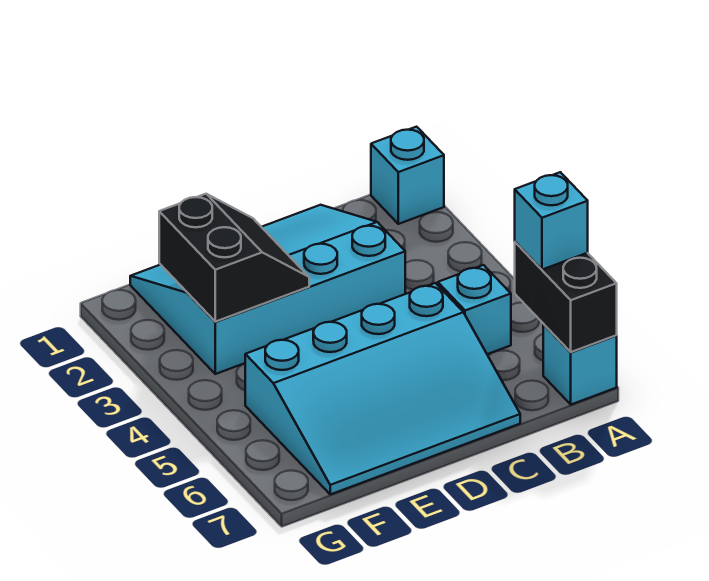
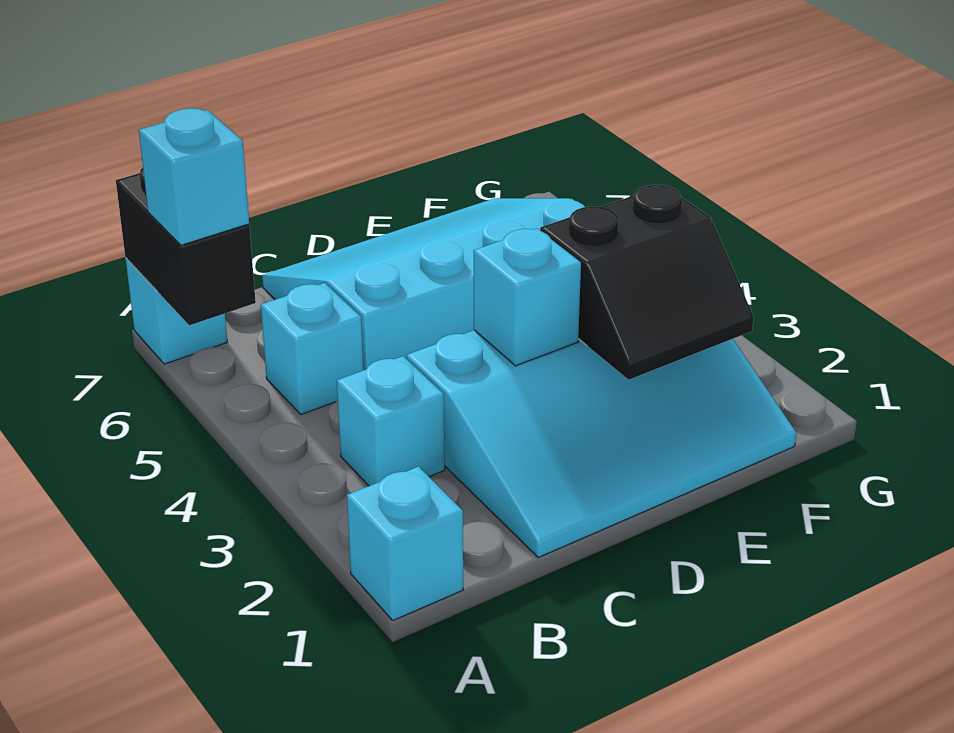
none -> cyan 1x1 brick [337,356,445,486]
none -> cyan 1x1 brick [474,229,581,366]
black 2x2 slope [159,194,309,322] -> black 2x2 slope turned to [540,185,754,380]

